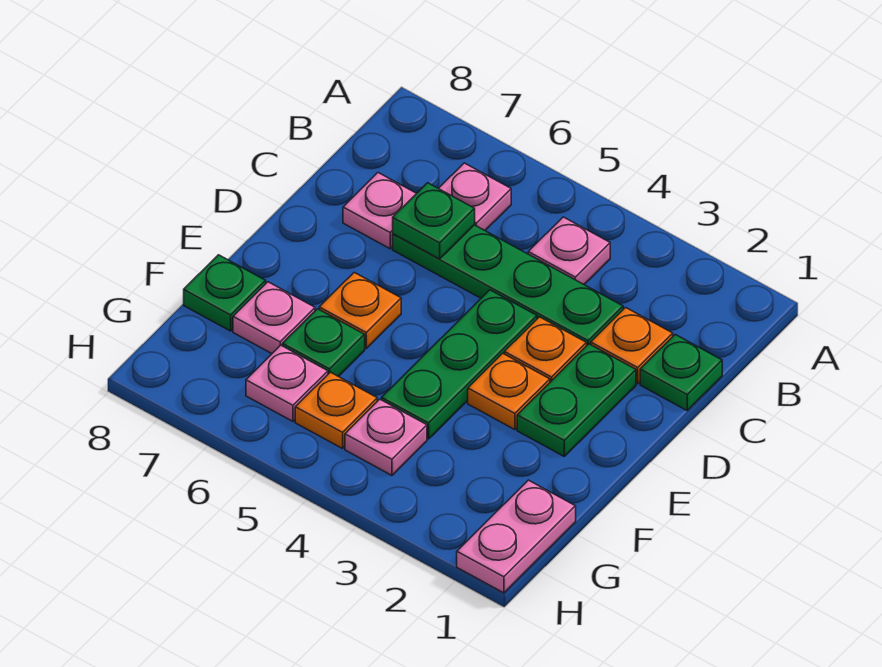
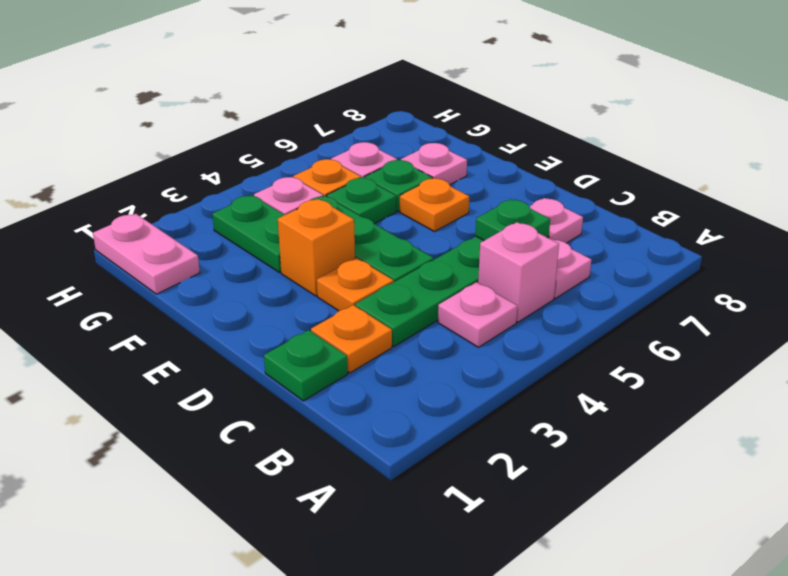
none -> pink 1x1 brick [478,222,559,322]
green 1x2 plate [517,344,636,456] -> green 1x2 plate moved to [213,195,284,272]
orange 1x1 plate [468,353,550,430] -> orange 1x1 brick [278,199,355,296]
green 1x1 plate [184,255,266,331] -> green 1x1 plate moved to [327,178,396,224]

